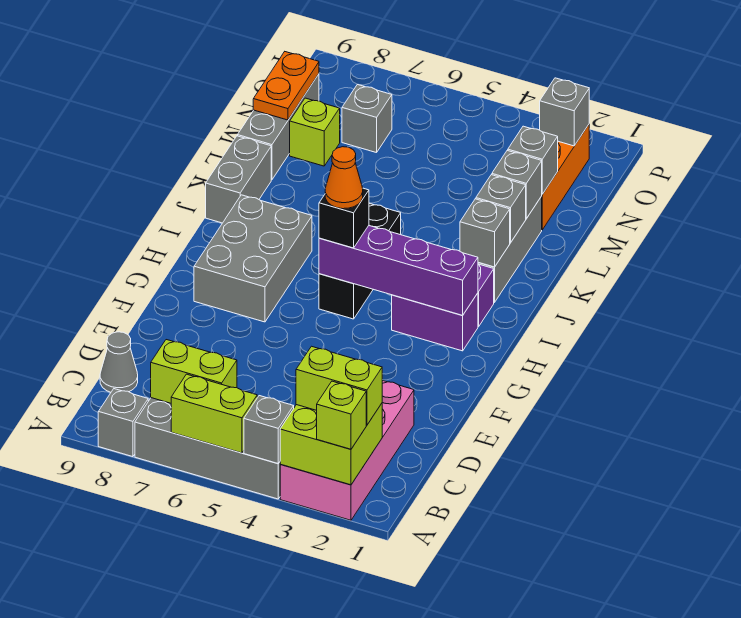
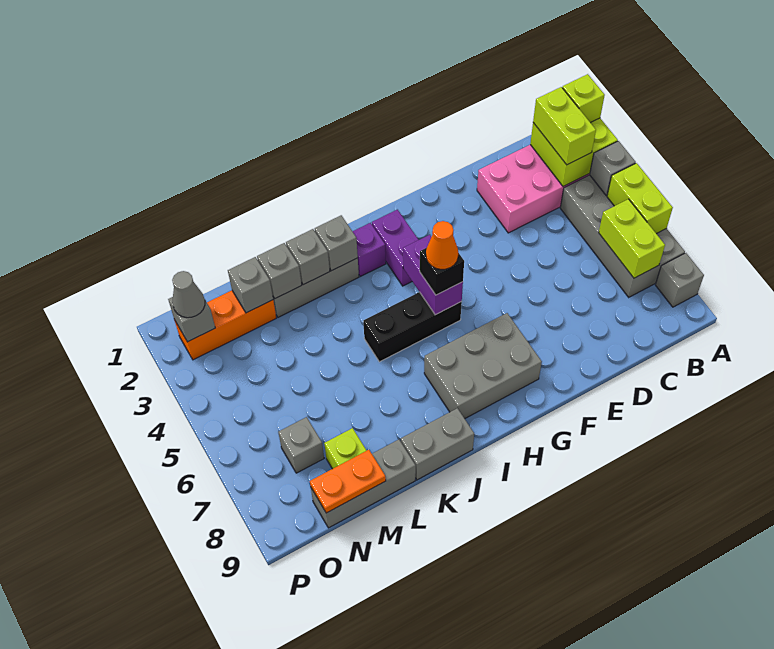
grey 1x1 cone [100,332,138,392] -> grey 1x1 cone moved to [172,271,205,318]
purple 1x4 brick [319,226,478,315] -> purple 1x2 brick [403,235,463,315]

